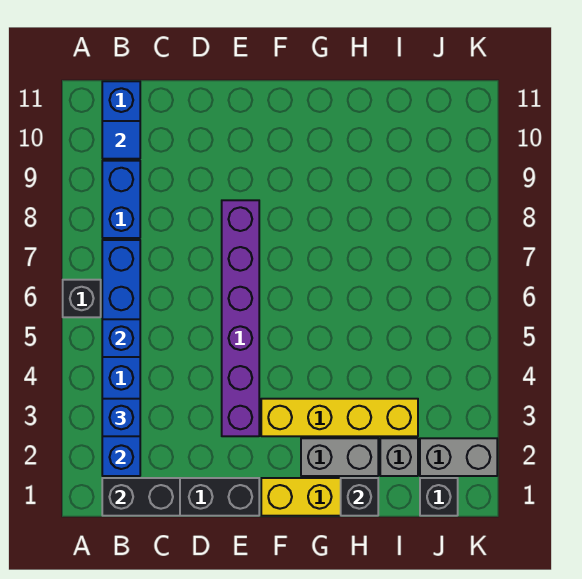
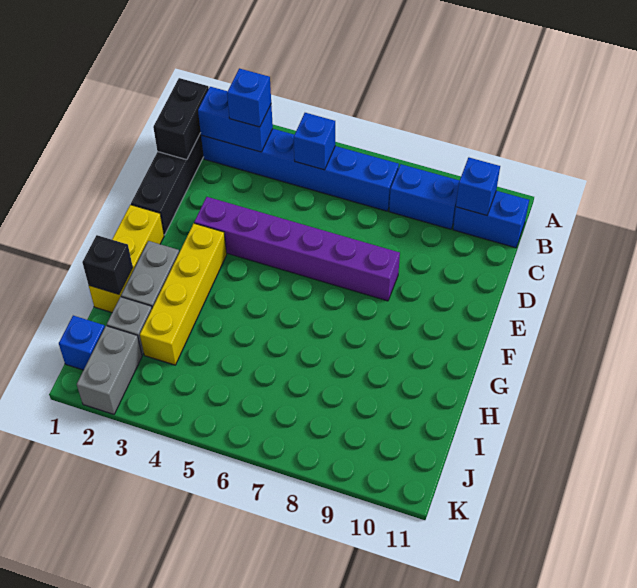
black 1x1 brick [63,280,101,317] -> none
blue 1x1 tile [102,121,140,159] -> blue 1x1 brick [456,158,500,215]
black 1x1 brick [420,478,458,516] -> blue 1x1 brick [59,316,105,370]

